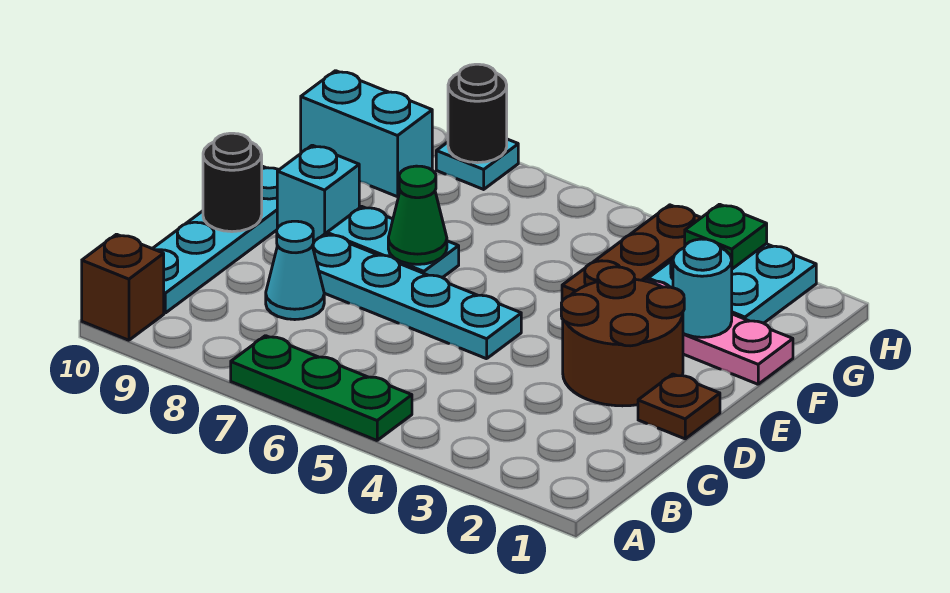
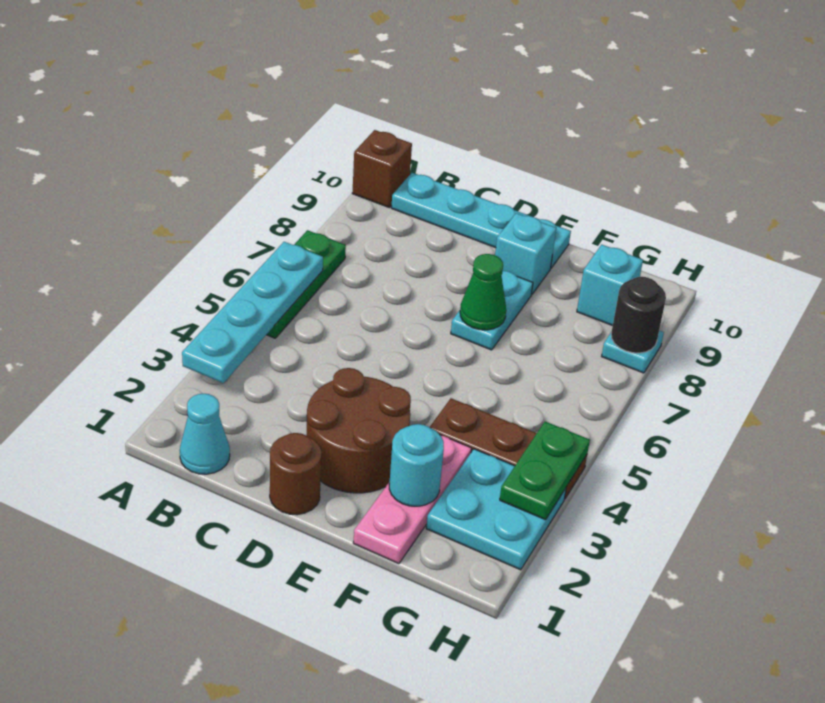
cyan 1x1 cone [266,221,324,320] -> cyan 1x1 cone moved to [180,394,230,474]
brown 1x1 plate [638,374,720,439] -> brown 1x1 round brick [270,433,321,515]
cyan 1x4 plate [312,234,521,359] -> cyan 1x4 plate moved to [182,242,323,383]
black 1x1 round brick [203,133,262,232] -> none
cyan 1x2 brick [301,71,432,197] -> cyan 1x1 brick [577,245,643,326]
green 1x1 plate [685,204,767,269] -> green 1x2 plate [500,422,590,520]

